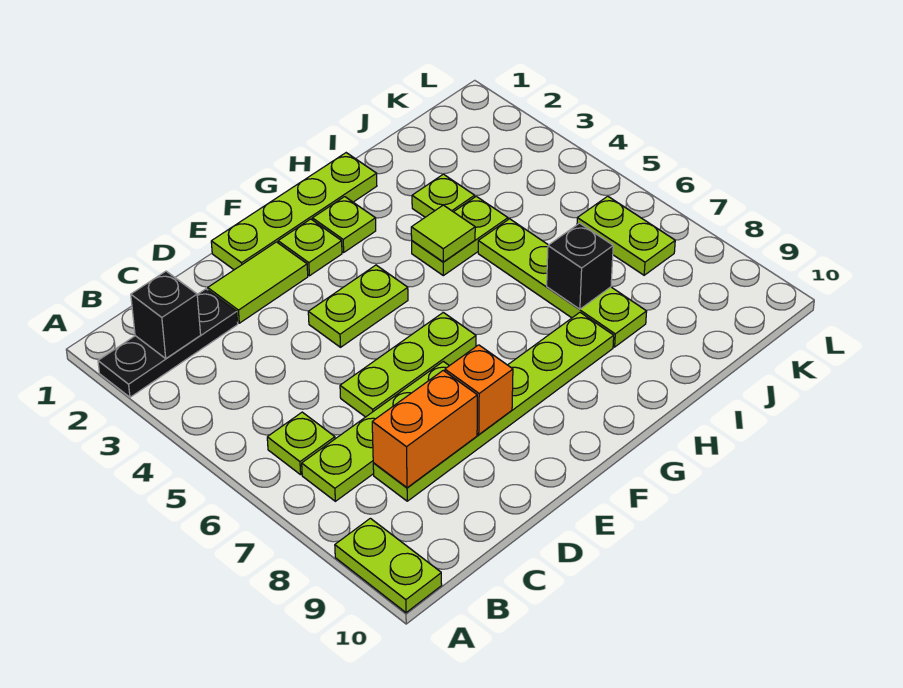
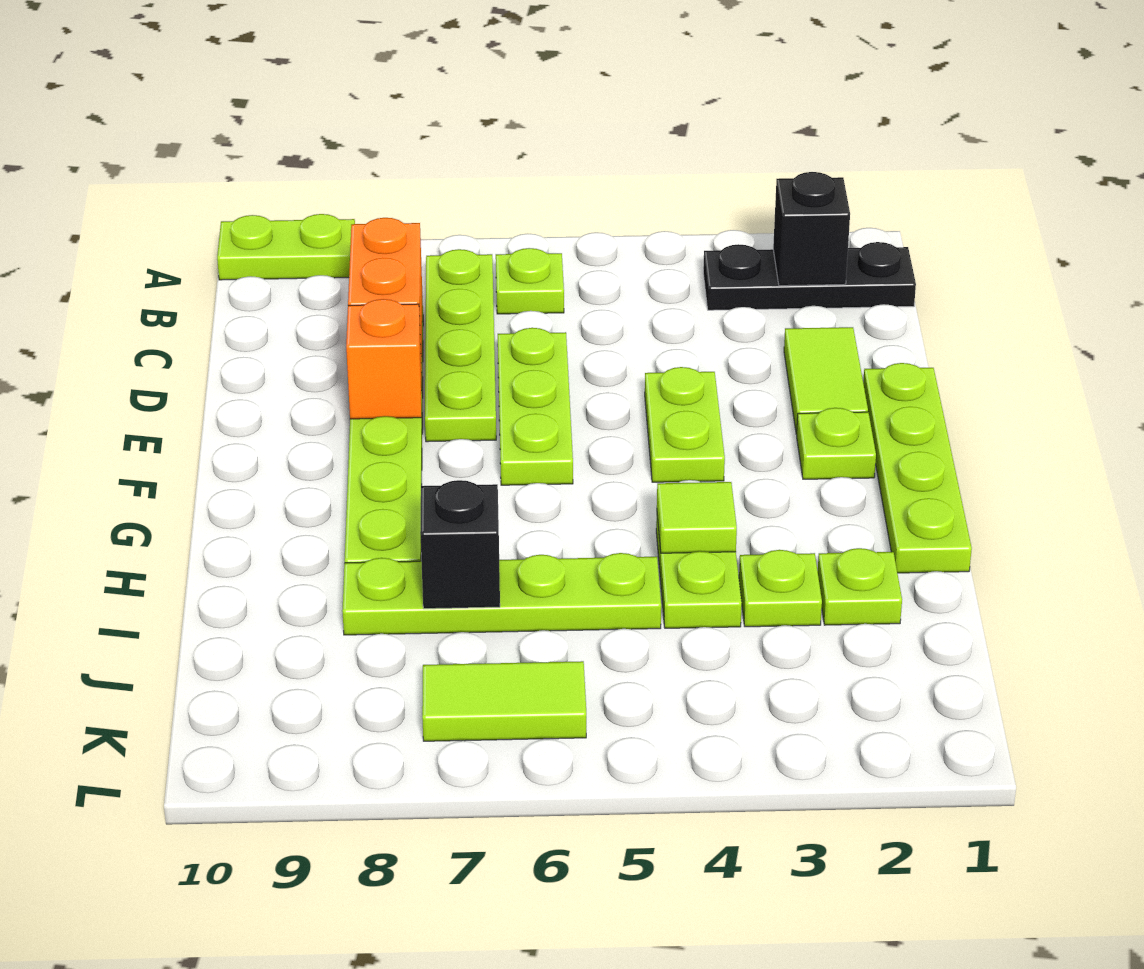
black 1x3 plate [98,289,238,397] -> black 1x3 plate turned to [703,242,916,310]
lime 1x1 plate [312,197,376,252] -> lime 1x1 plate moved to [818,548,902,625]
lime 1x2 plate [577,196,675,275] -> lime 1x2 tile [422,661,586,741]

